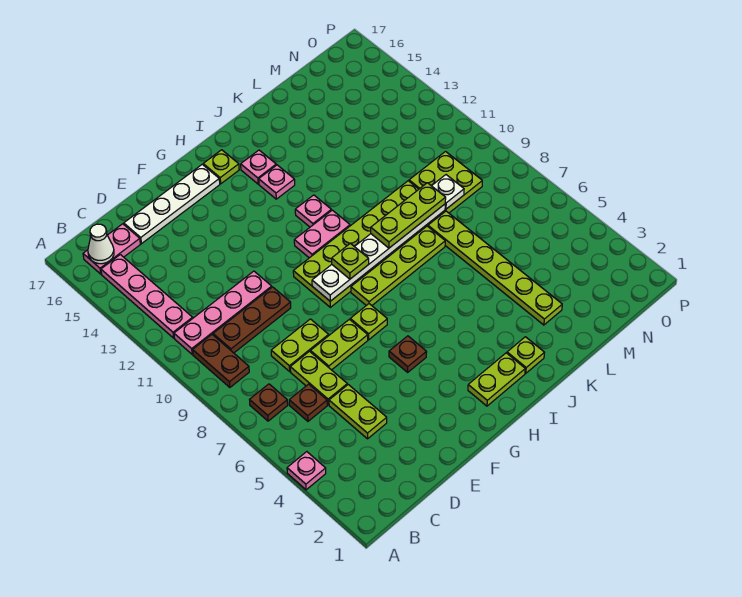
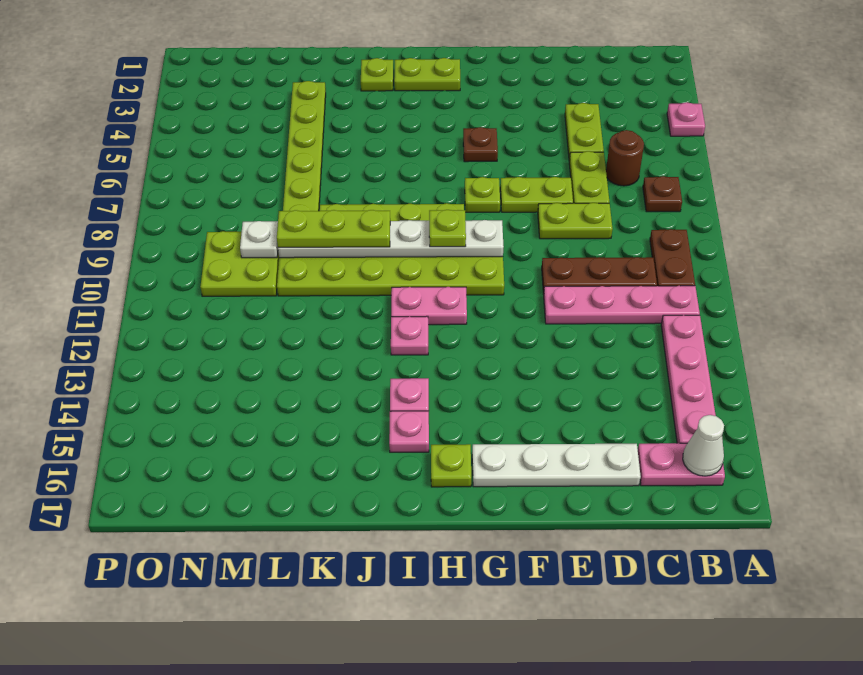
brown 1x1 plate [289,384,327,421] -> brown 1x1 round brick [606,130,644,186]

